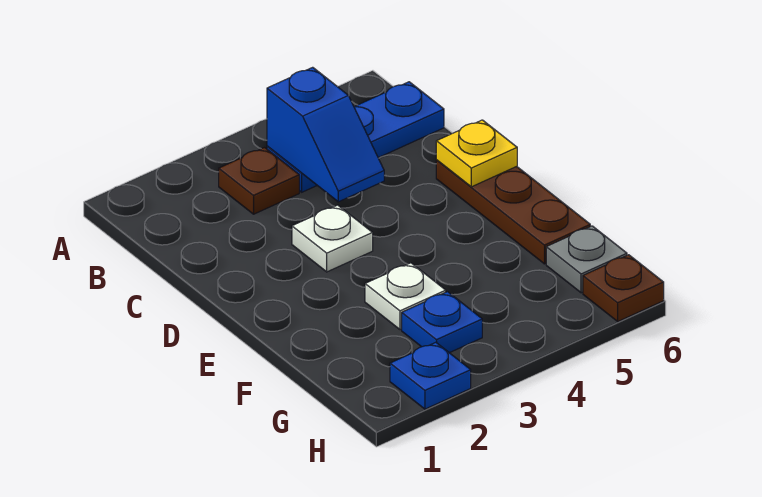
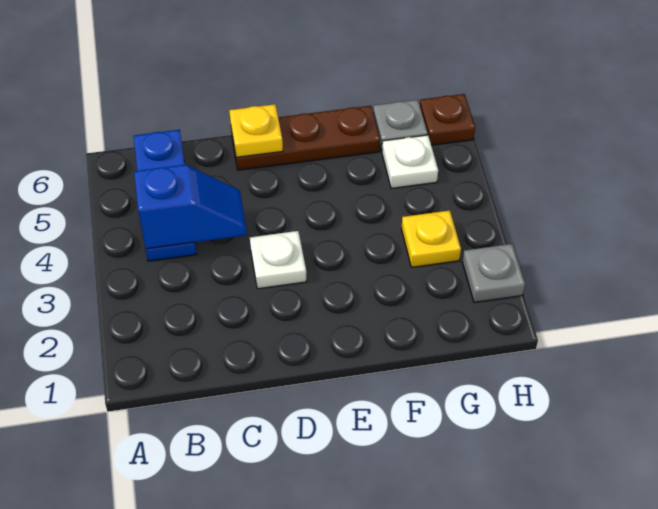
brown 1x1 plate [219,148,299,214] -> none
white 1x1 plate [365,263,446,330] -> white 1x1 plate moved to [382,135,438,188]
blue 1x1 plate [402,292,482,353] -> yellow 1x1 plate [401,210,461,267]
blue 1x1 plate [390,342,471,409] -> grey 1x1 plate [462,244,525,302]

